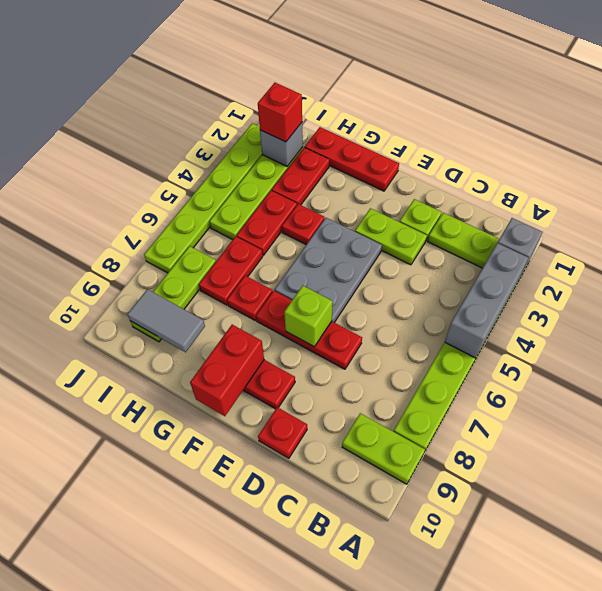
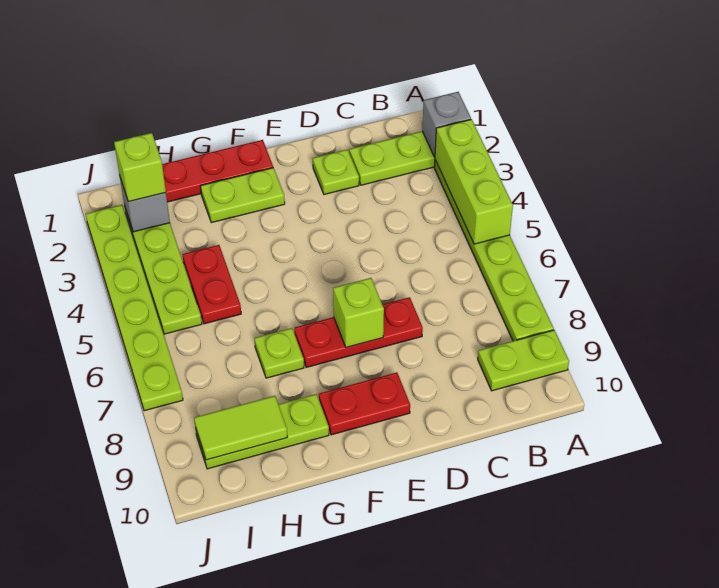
grey 1x3 brick [445,243,528,358] -> lime 1x3 brick [435,119,513,244]
lime 1x2 plate [355,208,427,265] -> lime 1x2 plate moved to [201,168,285,223]
red 1x1 plate [258,407,307,458] -> none
grey 2x3 plate [275,218,382,322] -> none
red 1x2 brick [190,325,264,416] -> none
red 1x1 plate [282,204,325,245] -> none
red 1x1 plate [227,276,273,320] -> lime 1x1 plate [254,328,304,378]
red 1x2 plate [272,147,329,205] -> none
red 1x2 plate [199,236,263,305] -> none
grey 1x2 tile [127,289,205,352] -> lime 1x2 tile [194,396,287,460]
red 1x1 brick [258,83,302,142] -> lime 1x1 brick [114,133,166,202]
lime 1x3 plate [130,246,216,342] -> lime 1x3 plate turned to [196,394,329,469]

